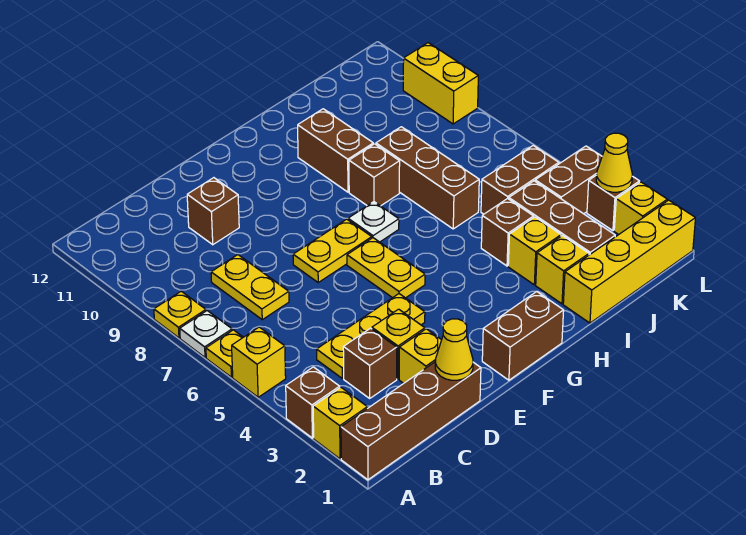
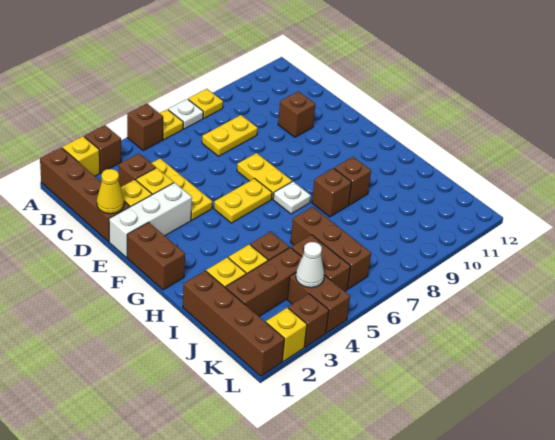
yellow 1x1 brick [232,327,286,397] -> brown 1x1 brick [127,104,163,150]
none -> white 1x3 brick [109,183,192,258]
brown 1x2 brick [298,109,373,192] -> brown 1x1 brick [334,157,371,205]
yellow 1x4 brick [563,200,695,323] -> brown 1x4 brick [183,271,285,376]
brown 1x3 brick [376,127,479,229] -> brown 1x3 brick turned to [291,207,371,289]
none -> white 1x1 cone [296,242,324,288]
yellow 1x1 cone [596,133,632,192] -> none
yellow 1x2 brick [403,43,478,124] -> none

